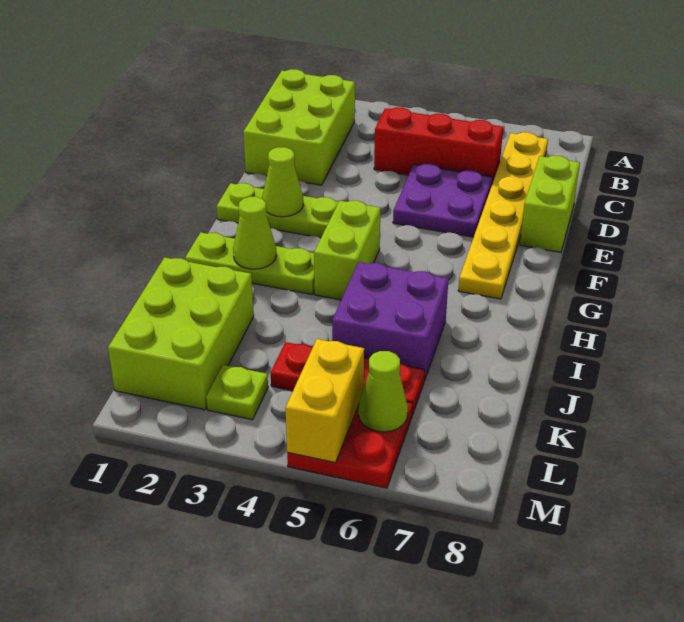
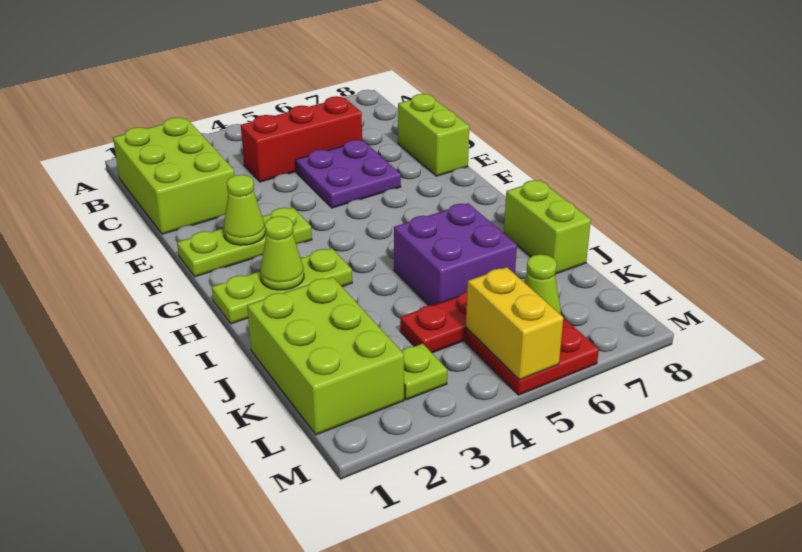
yellow 1x6 plate [458,132,548,299] -> none
lime 1x2 brick [314,201,381,300] -> lime 1x2 brick moved to [504,180,591,274]

